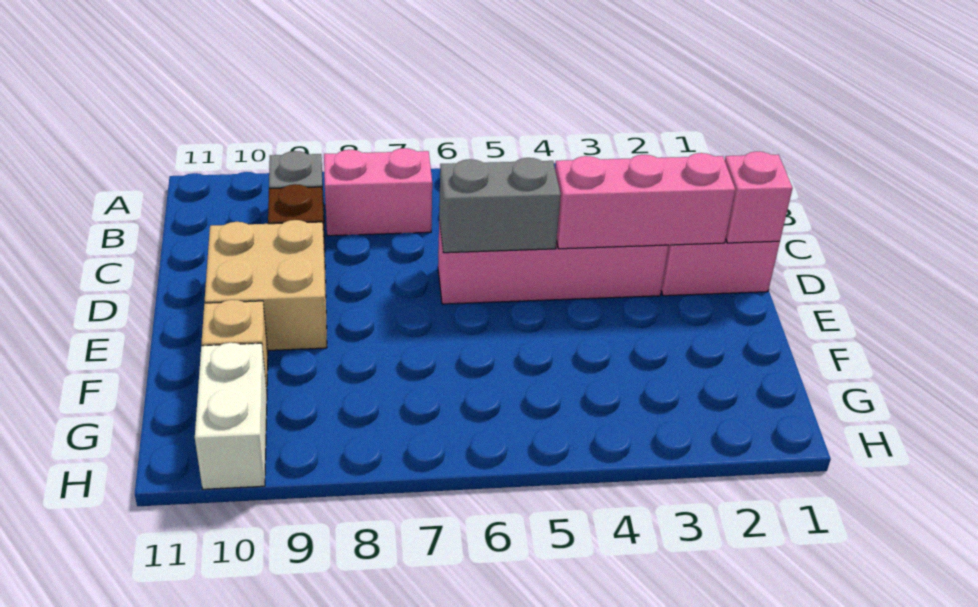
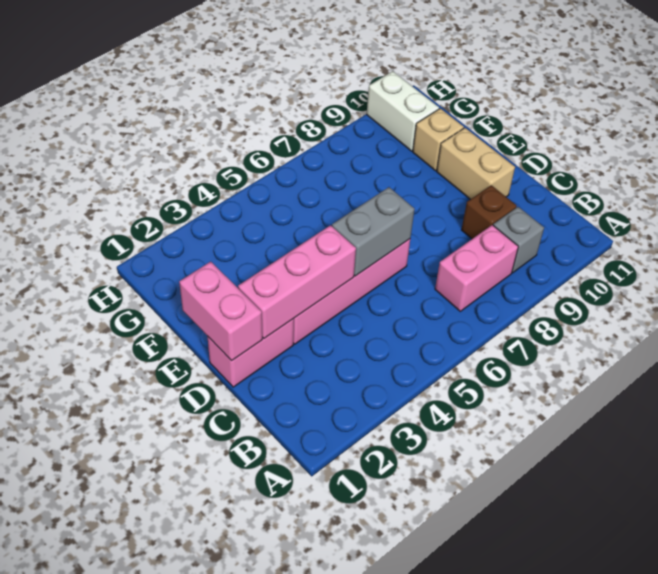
pink 1x1 brick [725,151,793,243] -> pink 1x2 brick [179,262,262,361]
tan 2x2 brick [205,220,327,350] -> tan 1x2 brick [437,128,515,199]

